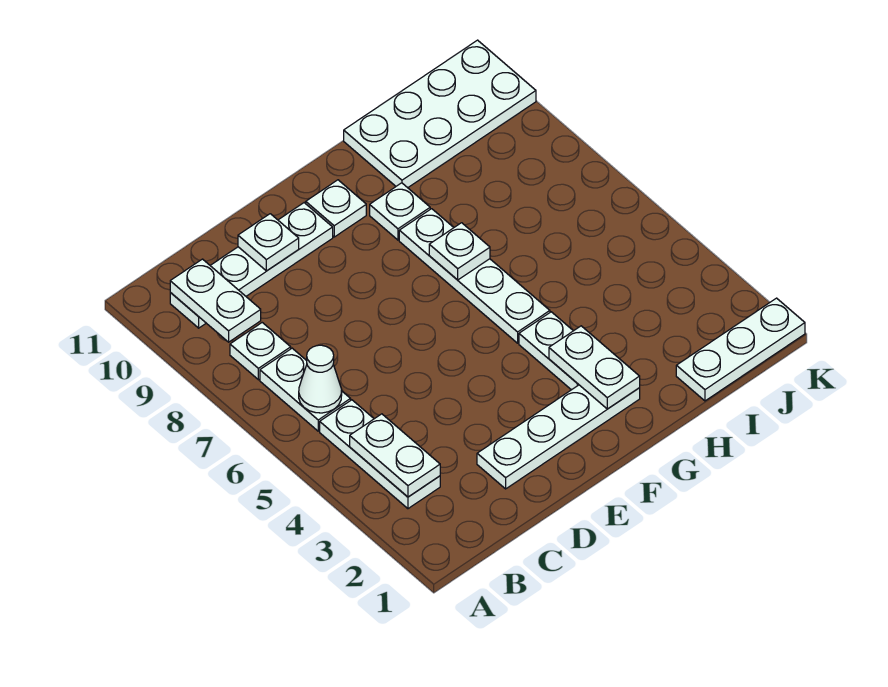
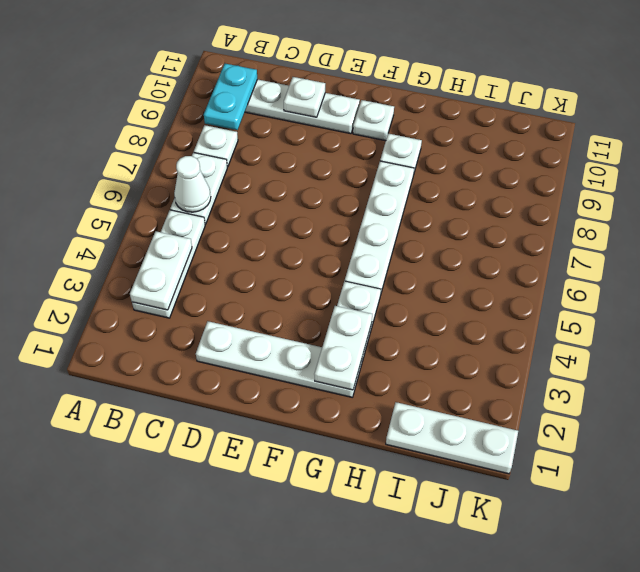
white 1x2 plate [170,259,261,342] -> cyan 1x2 plate [204,64,257,130]
white 1x1 plate [429,223,490,280] -> none
white 2x4 plate [344,40,536,188] -> none

